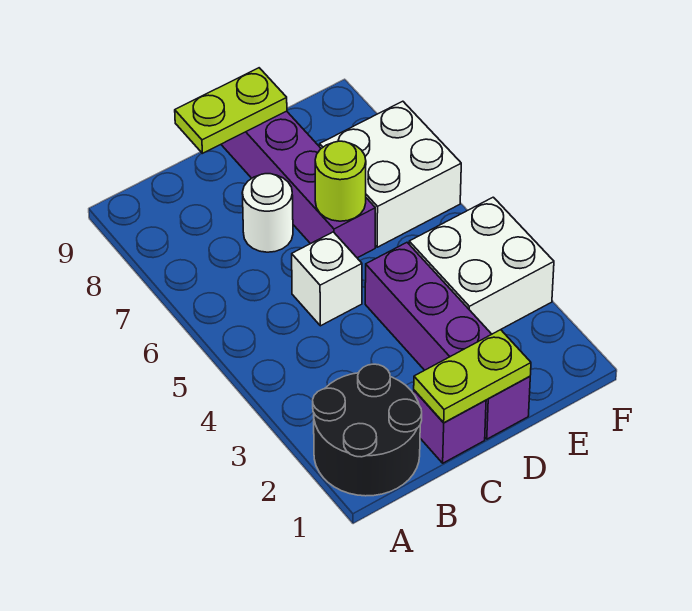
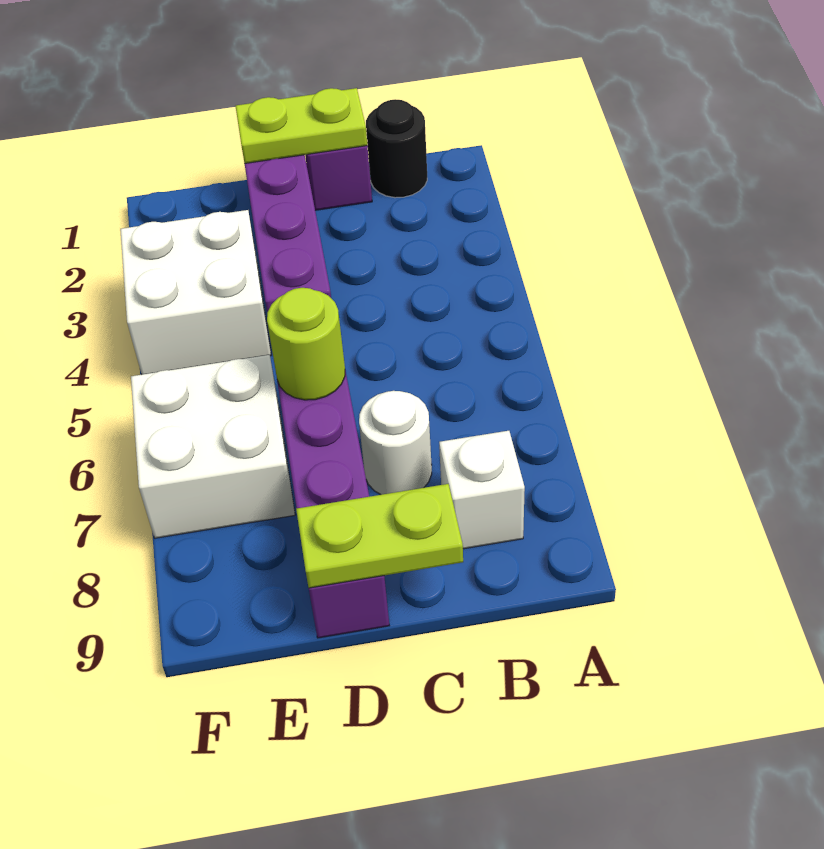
black 2x2 round brick [313,364,422,496] -> black 1x1 round brick [366,99,427,198]
white 1x1 brick [292,232,362,326] -> white 1x1 brick moved to [439,431,525,549]

